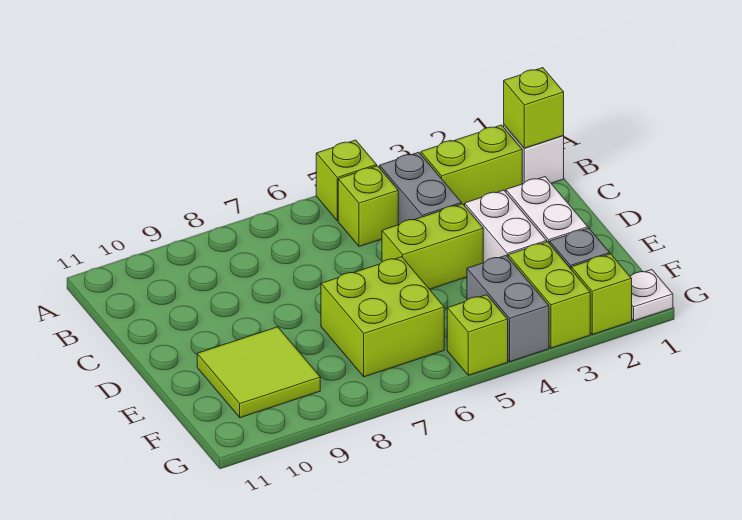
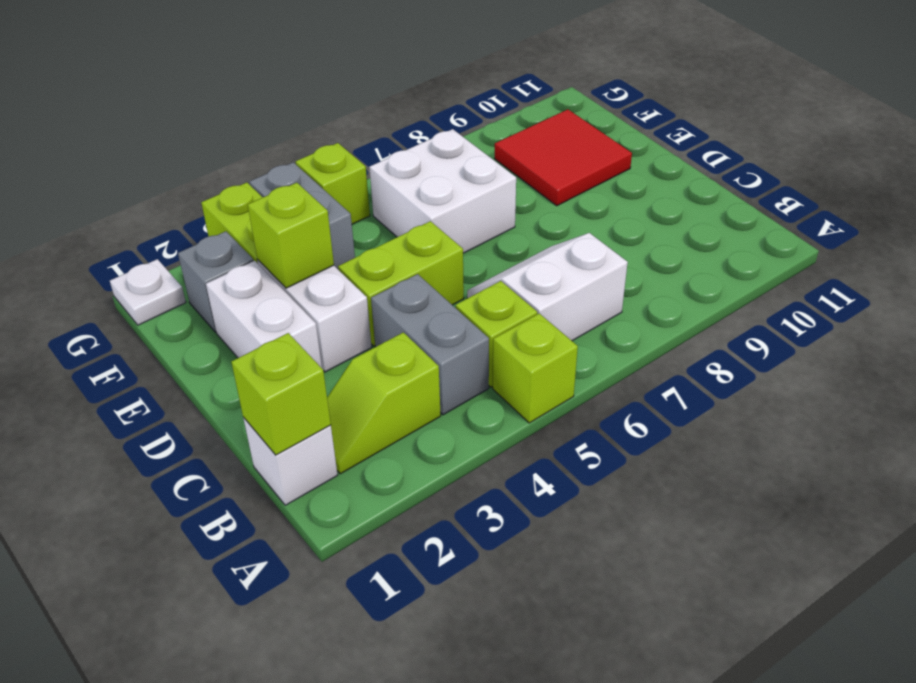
lime 1x2 brick [421,125,522,206] -> lime 1x2 slope [327,332,441,474]
none -> white 2x2 slope [467,233,628,341]
lime 2x2 brick [321,257,444,377] -> white 2x2 brick [369,129,516,253]
lime 2x2 tile [197,327,320,418] -> red 2x2 tile [495,109,632,206]
lime 1x1 brick [571,254,632,334] -> lime 1x1 brick moved to [248,183,334,288]

